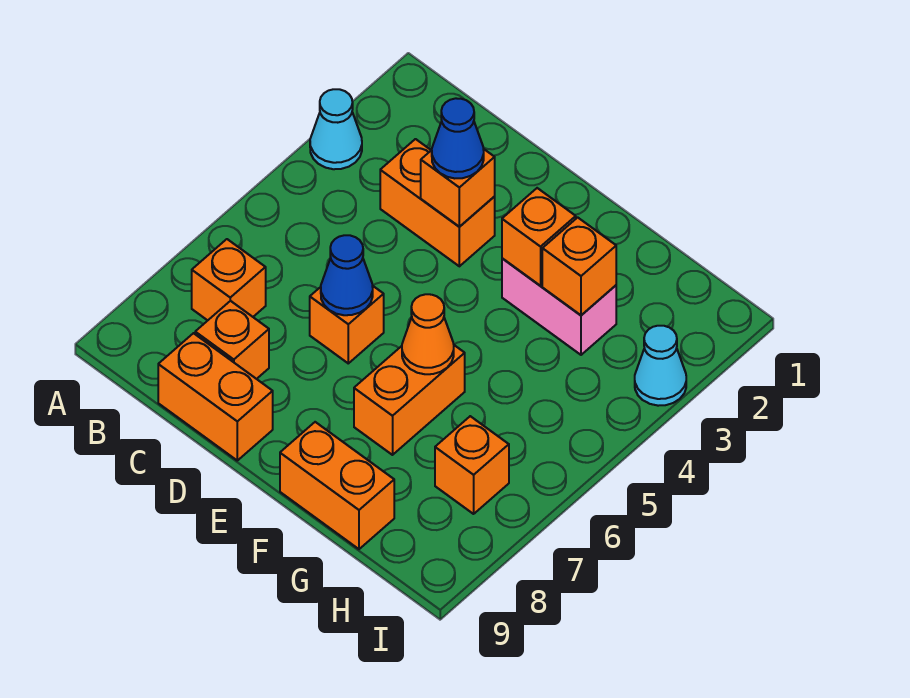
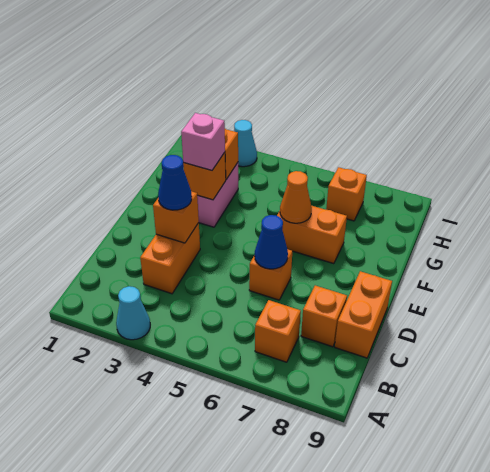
none -> pink 1x1 brick [181,113,225,170]
orange 1x2 brick [280,422,394,549] -> none

